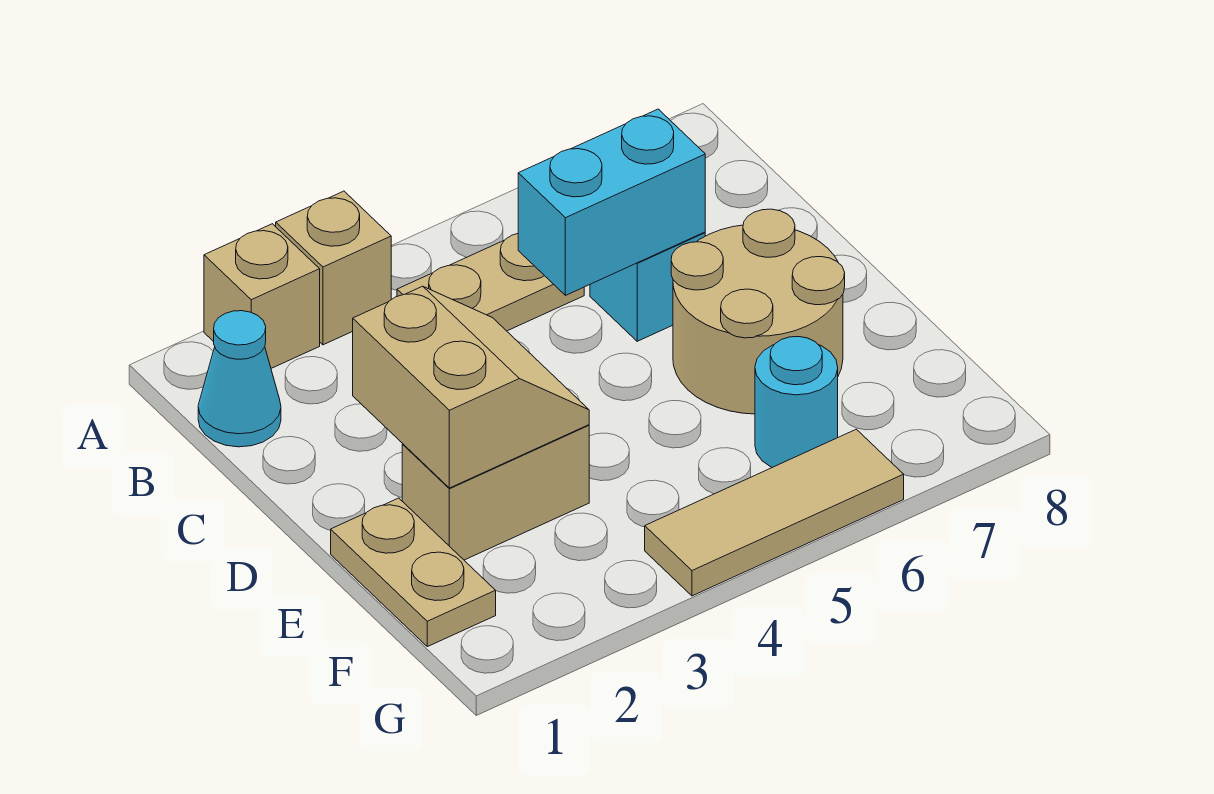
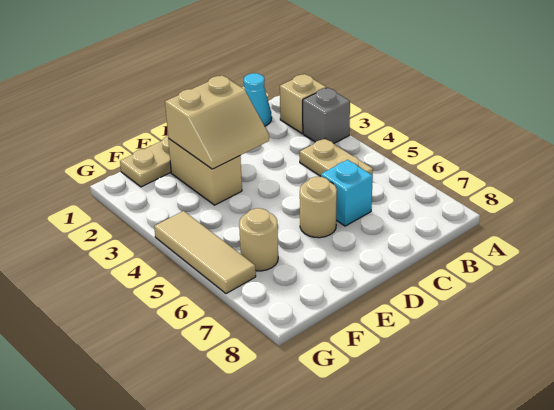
tan 1x1 brick [276,191,391,345] -> grey 1x1 brick [303,88,350,144]
cyan 1x2 brick [518,109,705,295] -> none
tan 2x2 round brick [671,209,845,414] -> tan 1x1 round brick [300,177,337,238]
cyan 1x1 round brick [755,337,838,467] -> tan 1x1 round brick [239,208,278,271]

